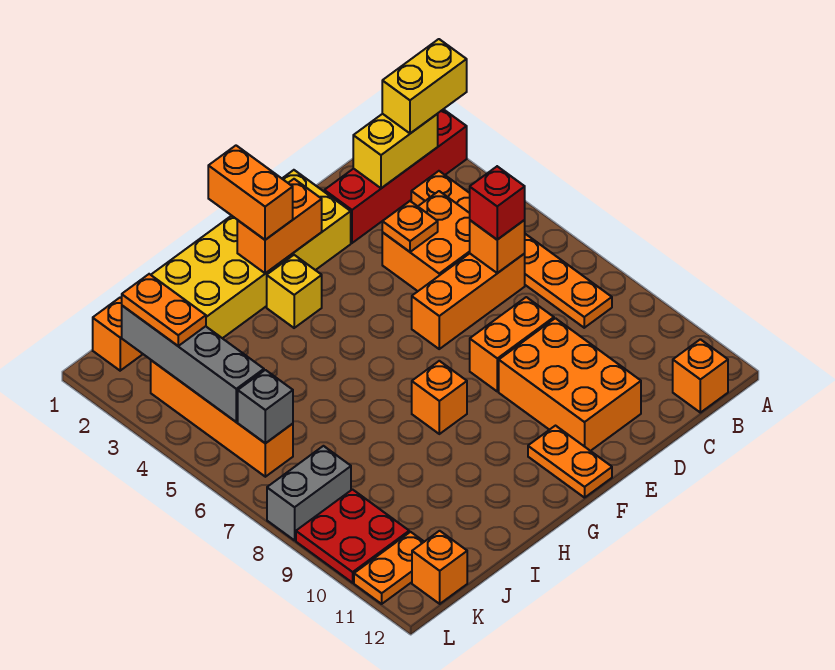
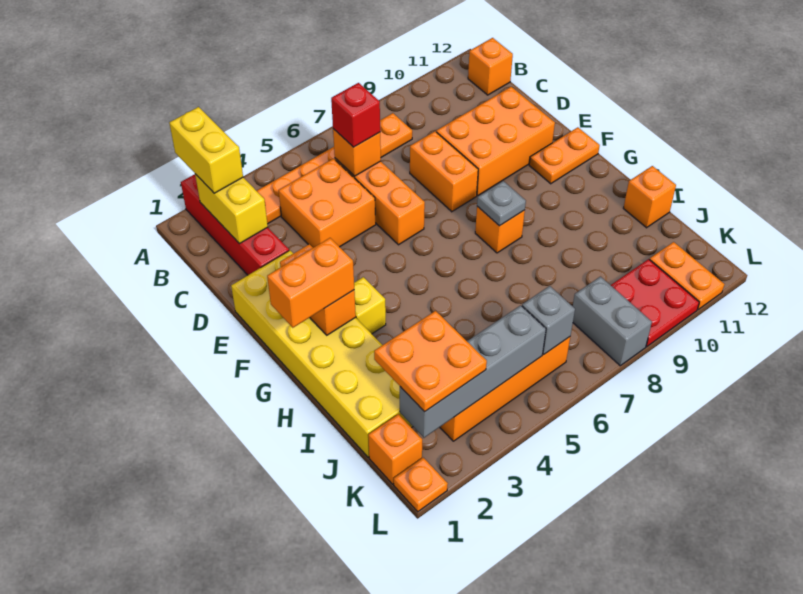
orange 1x1 plate [382,201,438,252] -> orange 1x1 plate moved to [394,458,448,512]
none -> grey 1x1 plate [477,181,526,226]
orange 1x2 plate [122,274,206,346] -> orange 2x2 plate [374,311,487,412]
orange 1x1 brick [412,531,467,604] -> orange 1x1 brick moved to [623,166,676,228]

